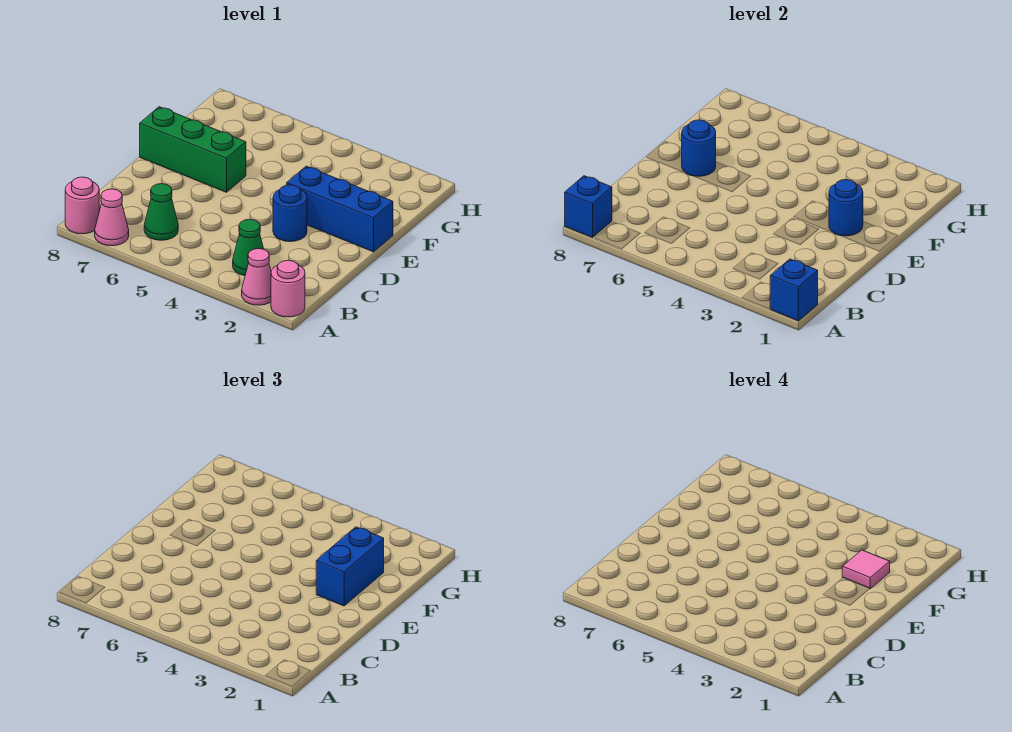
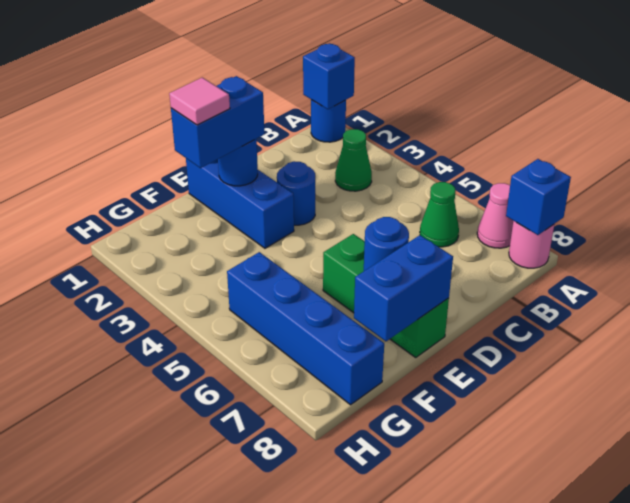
pink 1x1 round brick [271,260,305,317] -> blue 1x1 round brick [311,100,346,142]
pink 1x1 cone [242,249,271,305] -> none
none -> blue 1x2 brick [354,235,453,341]
none -> blue 1x4 brick [227,252,384,405]

